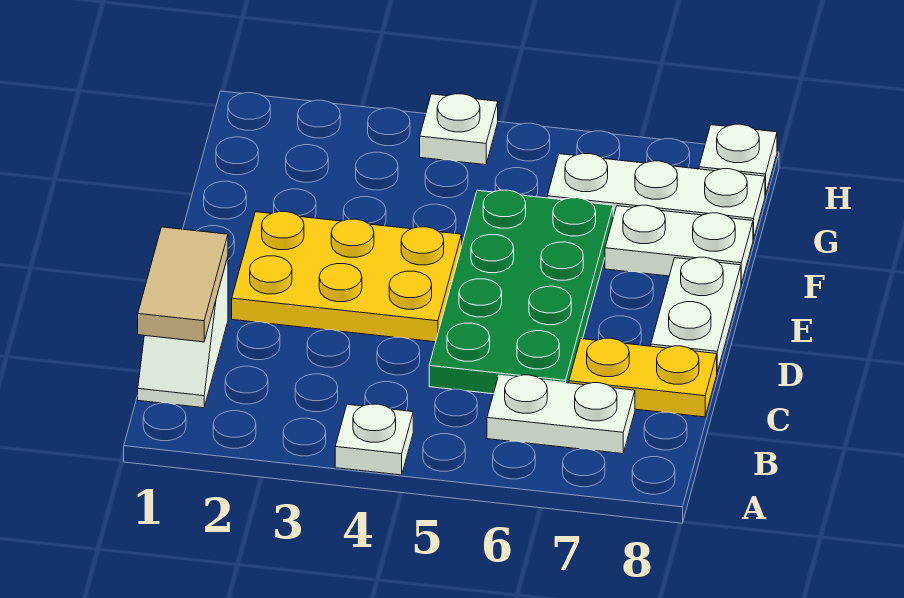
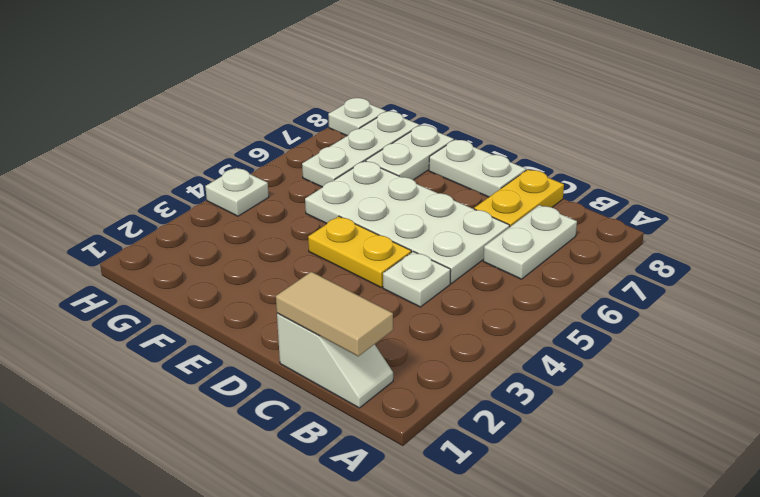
white 1x1 plate [335,404,413,475] -> white 1x1 plate moved to [383,252,451,307]
green 2x4 plate [429,190,613,394] -> white 2x4 plate [305,161,510,283]
yellow 2x3 plate [232,212,462,342] -> yellow 1x2 plate [308,216,411,287]

